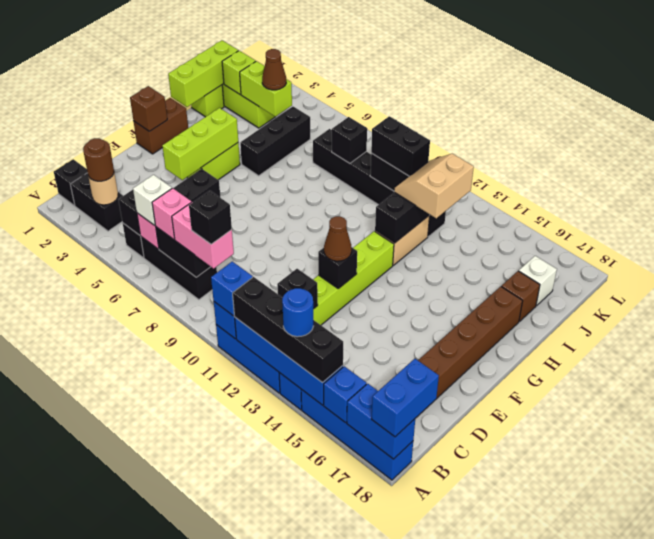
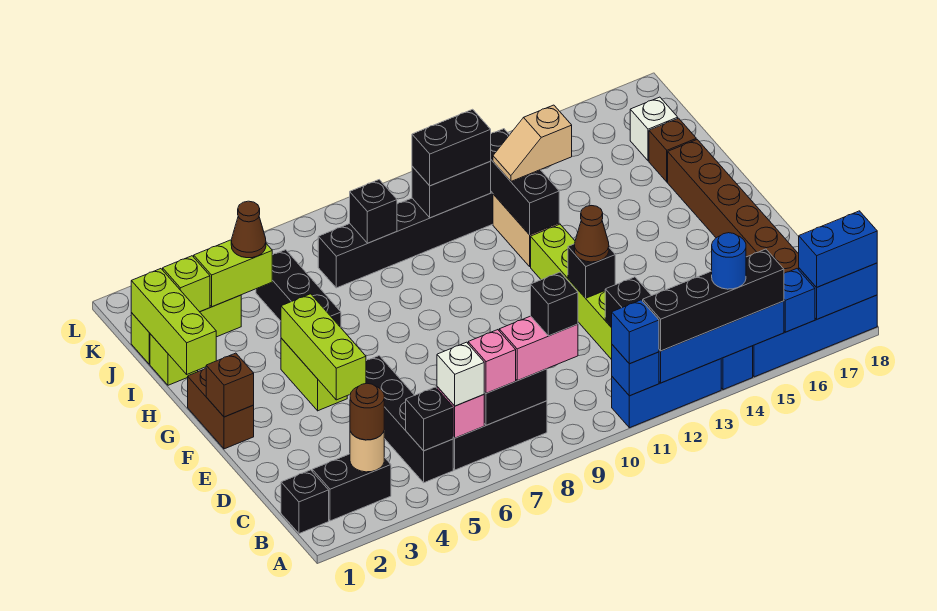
blue 1x2 brick [372,359,439,437] -> blue 1x2 brick turned to [799,211,877,287]
tan 2x2 slope [394,154,474,218] -> tan 1x2 slope [493,105,572,181]

